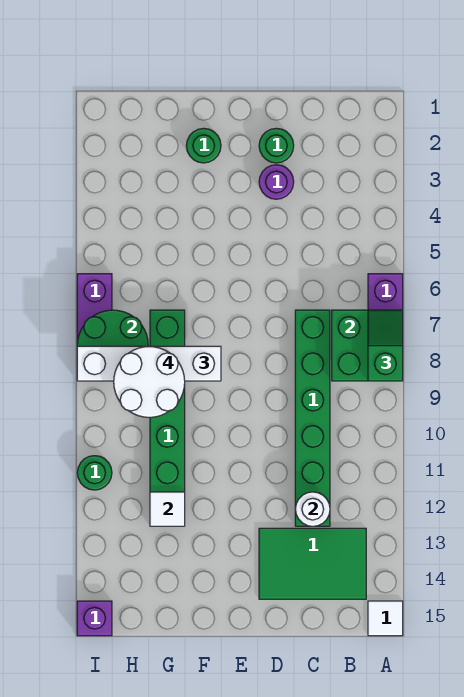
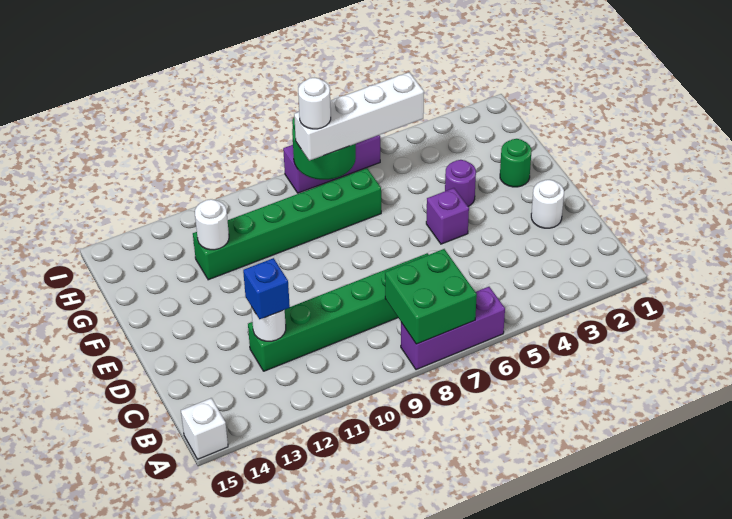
green 1x2 slope [368,310,403,381] -> none
white 1x1 tile [368,601,403,636] -> white 1x1 brick [181,398,228,459]
green 2x3 tile [259,528,366,599] -> none
none -> blue 1x1 brick [243,258,290,319]
green 1x1 round brick [259,128,294,163] -> white 1x1 round brick [531,180,564,228]
purple 1x1 round brick [259,165,294,199] -> purple 1x1 round brick moved to [445,160,476,206]
white 1x4 brick [77,346,221,381] -> white 1x4 brick turned to [294,72,424,161]
white 2x2 round brick [114,346,185,417] -> white 1x1 round brick [298,78,331,129]
white 1x1 tile [150,492,185,526] -> white 1x1 round brick [195,199,229,250]
green 1x1 round brick [77,456,112,490] -> none
purple 1x1 brick [77,601,112,636] -> purple 1x1 brick moved to [426,188,469,244]

